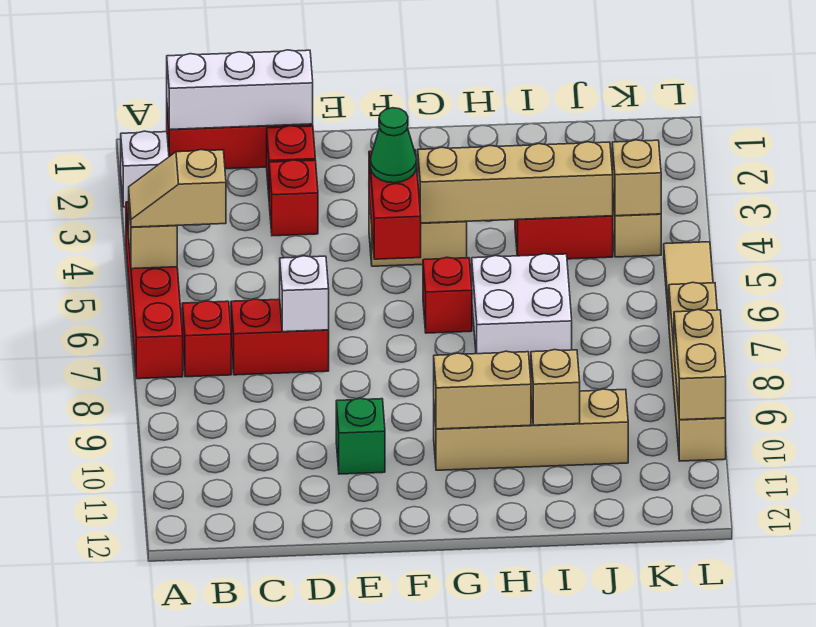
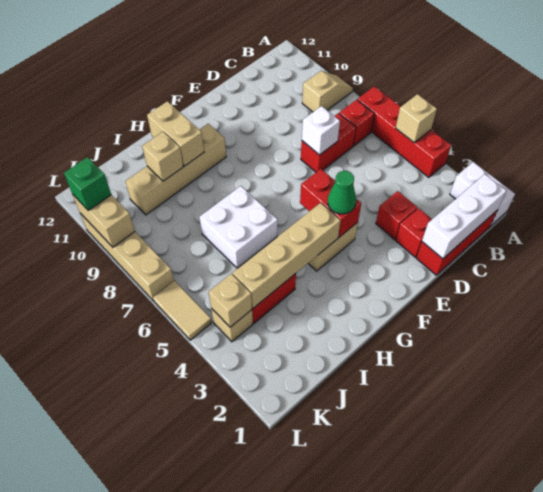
white 1x1 brick [121,131,169,207] -> white 1x2 brick [450,162,515,226]
tan 1x2 slope [129,150,226,227] -> tan 1x2 slope moved to [302,71,353,112]
green 1x1 brick [336,398,385,474] -> green 1x1 brick moved to [64,157,111,211]
red 1x1 brick [423,257,472,333] -> none
tan 1x2 brick [434,351,531,429] -> tan 1x2 brick turned to [147,101,204,166]

